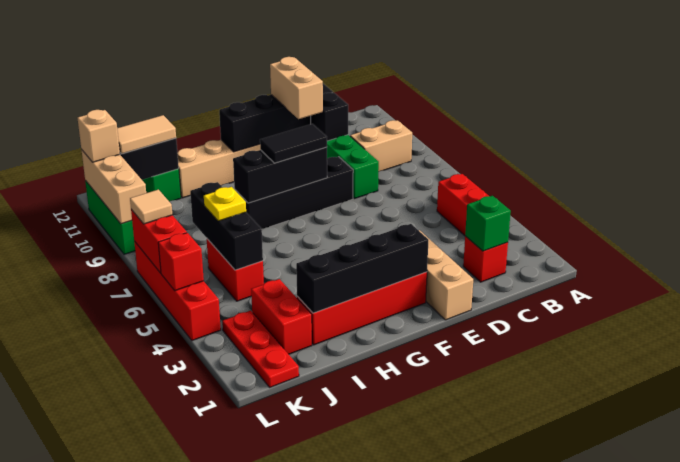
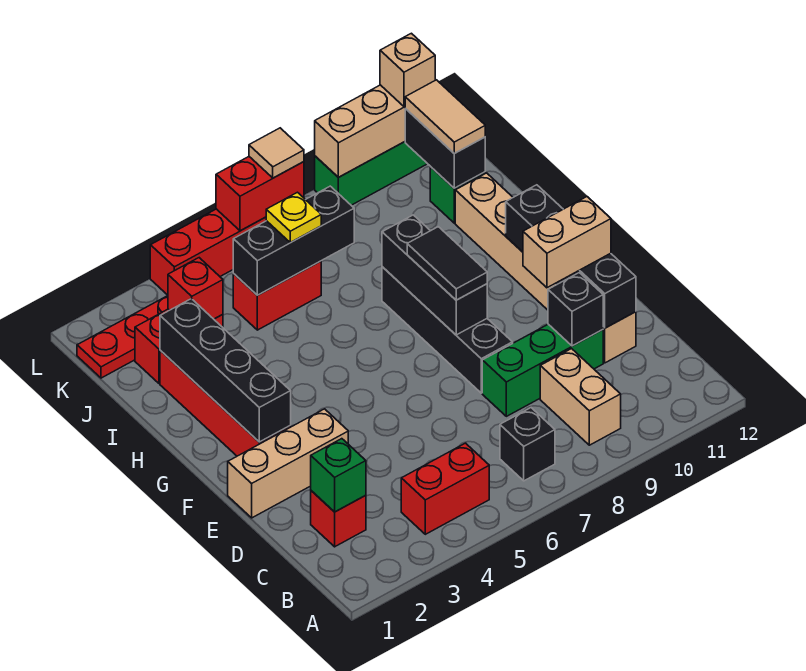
none -> black 1x1 brick [500,408,555,481]
red 1x1 brick [158,233,204,291] -> red 1x1 brick moved to [168,258,223,319]

